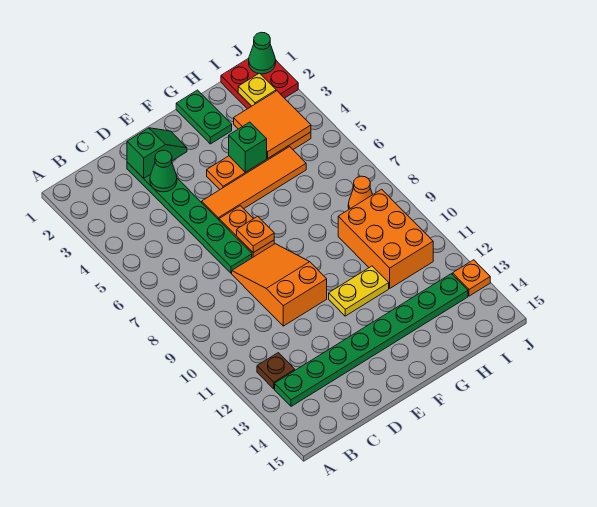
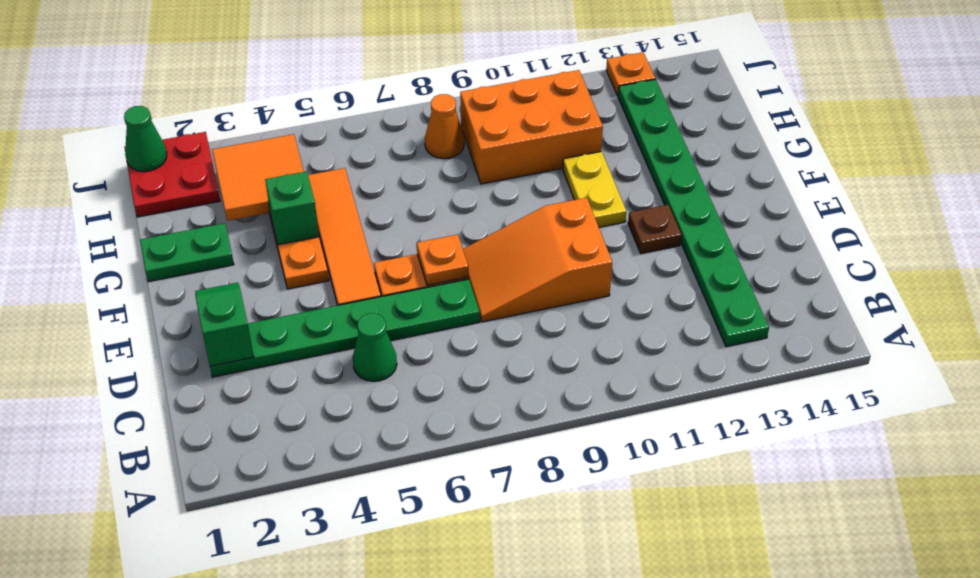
brown 1x1 plate [257,353,295,389] -> brown 1x1 plate moved to [628,205,682,254]
green 1x1 cone [150,150,177,192] -> green 1x1 cone moved to [353,313,397,381]
yellow 1x1 plate [238,73,276,106] -> none

